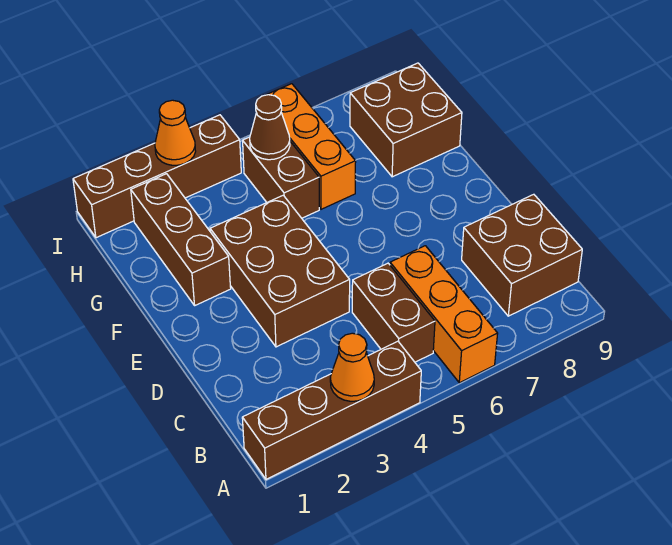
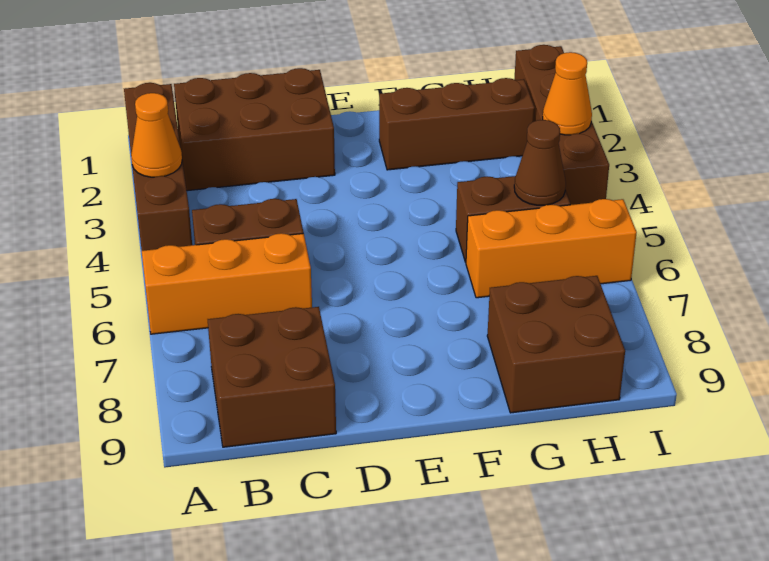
brown 2x3 brick [210,195,350,347] -> brown 2x3 brick moved to [174,68,335,191]

